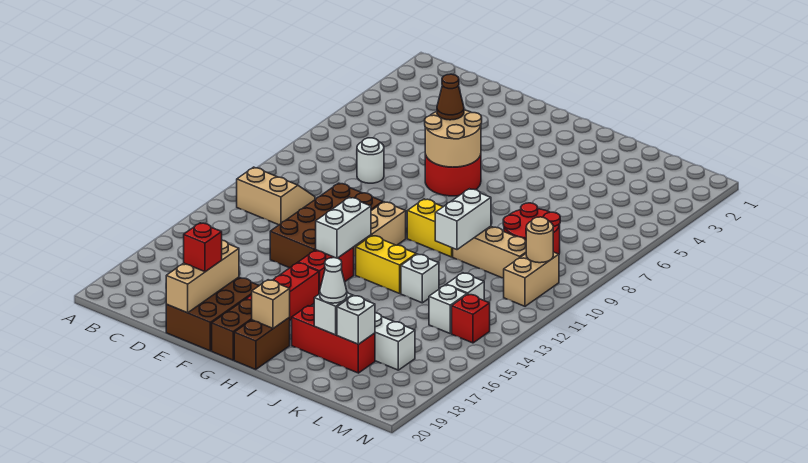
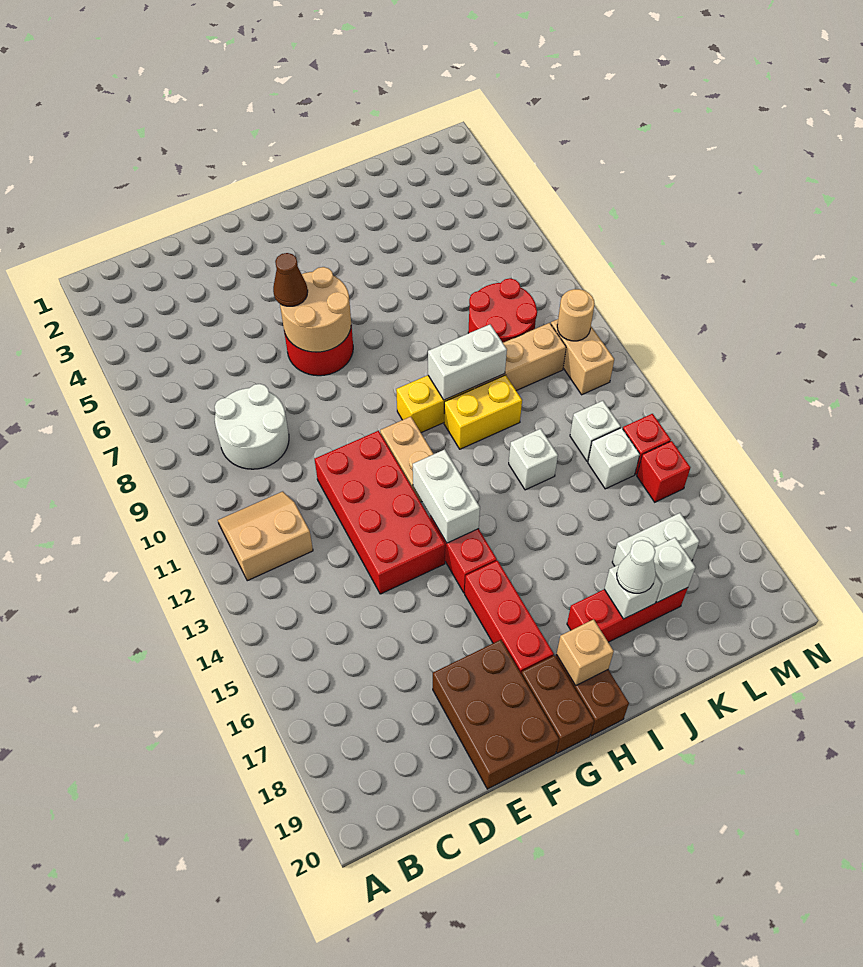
white 1x1 round brick [357,138,384,183] -> white 2x2 round brick [215,384,289,469]
brown 2x4 brick [270,183,383,268] -> red 2x4 brick [315,431,445,594]
tan 1x3 brick [166,240,239,313] -> none
red 1x1 brick [184,223,222,272] -> red 1x1 brick moved to [637,441,690,502]
yellow 1x2 brick [356,236,416,293] -> yellow 1x2 brick moved to [444,375,522,449]
white 1x2 brick [435,189,491,250] -> white 1x2 brick turned to [428,325,507,400]

